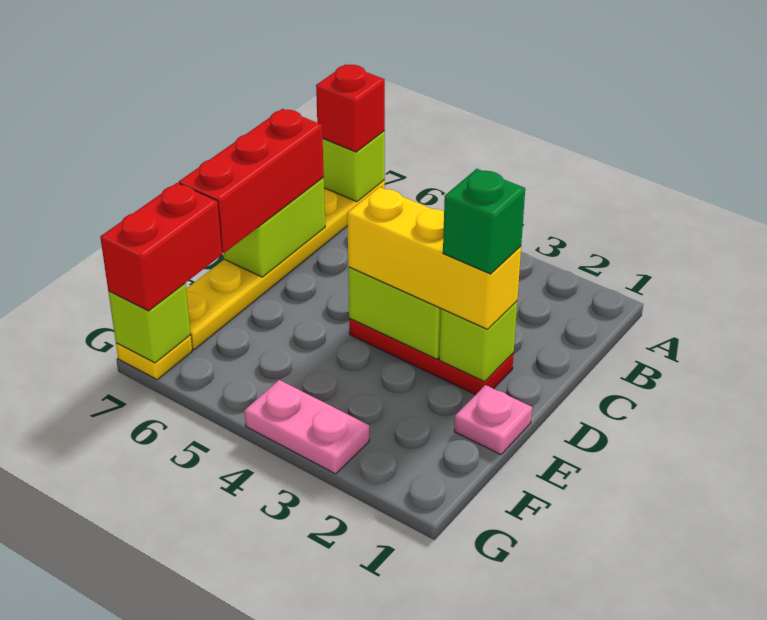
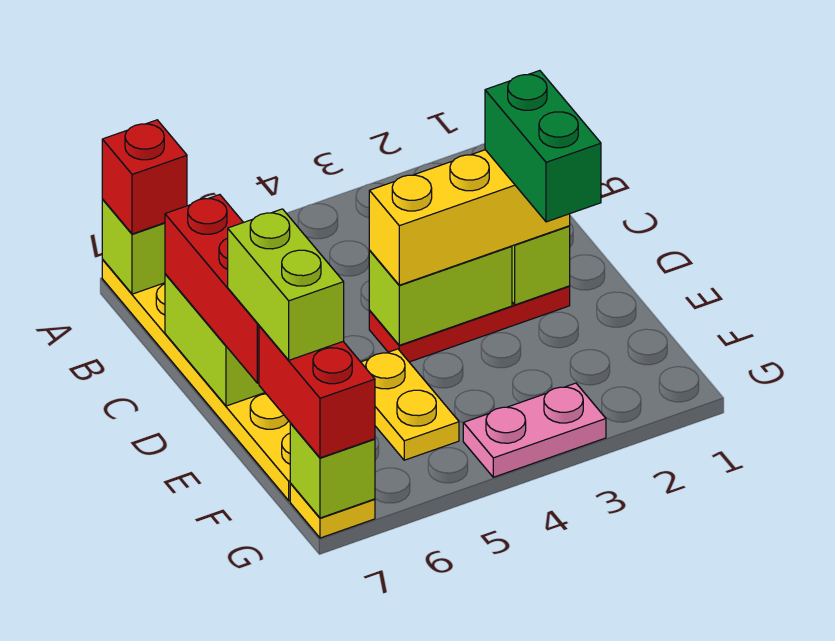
green 1x1 brick [443,169,525,274] -> green 1x2 brick [485,71,601,222]
pink 1x1 plate [454,385,532,455] -> none
none -> yellow 1x2 plate [361,349,459,460]
none -> lime 1x2 brick [228,209,344,360]

